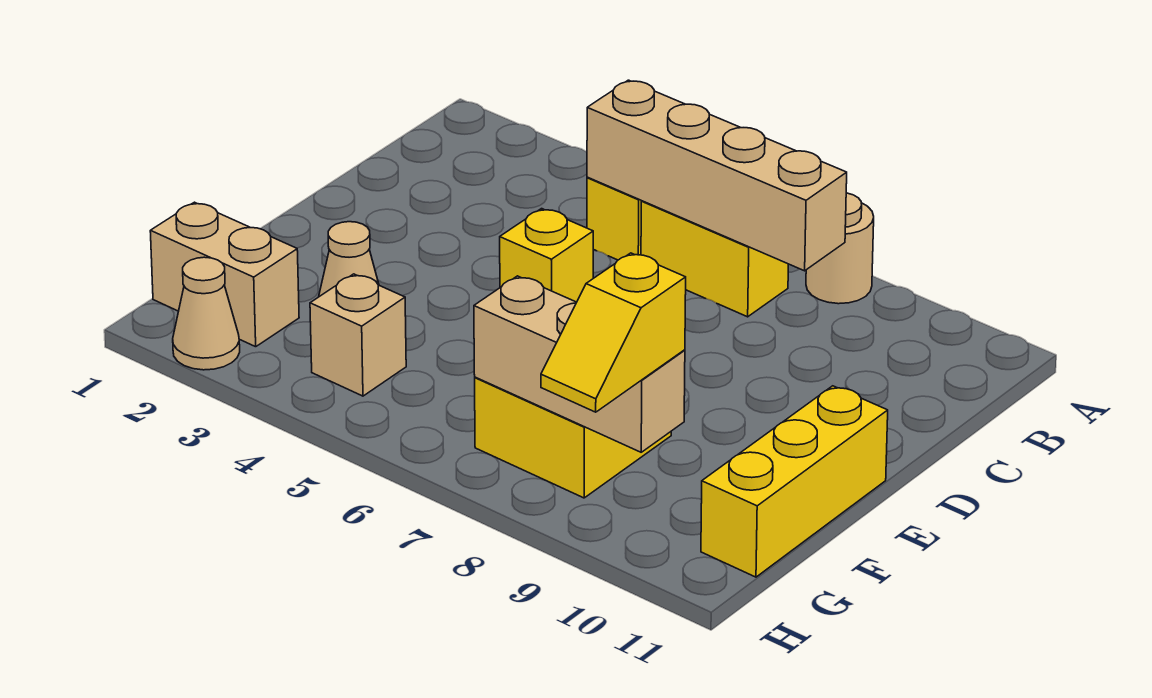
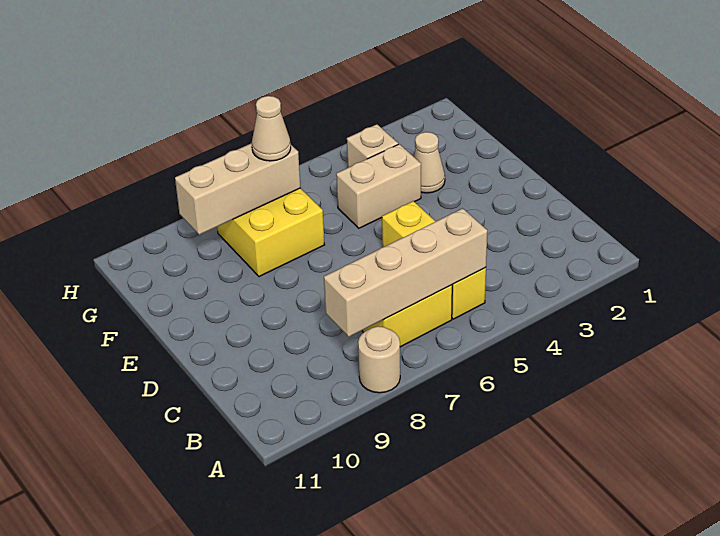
yellow 1x3 brick [701,386,888,577] -> none
tan 1x2 brick [150,202,299,347] -> tan 1x2 brick moved to [336,144,421,228]
yellow 1x2 slope [541,253,686,412] -> none
tan 1x1 cone [173,257,240,370] -> tan 1x1 cone moved to [252,96,291,161]

